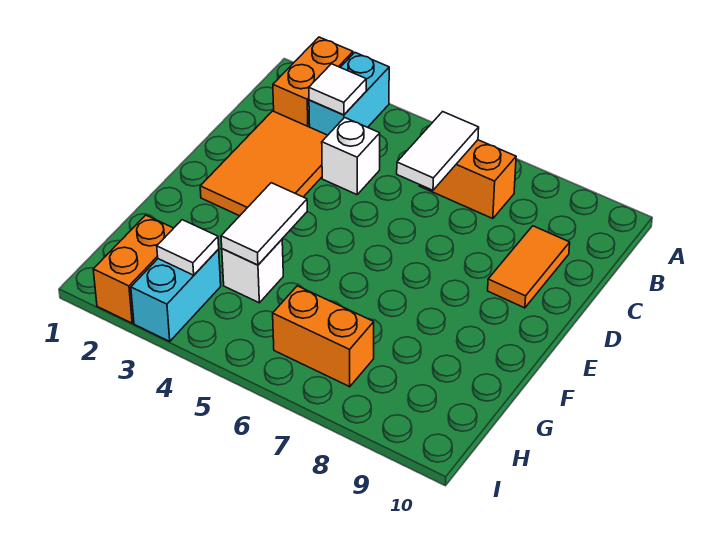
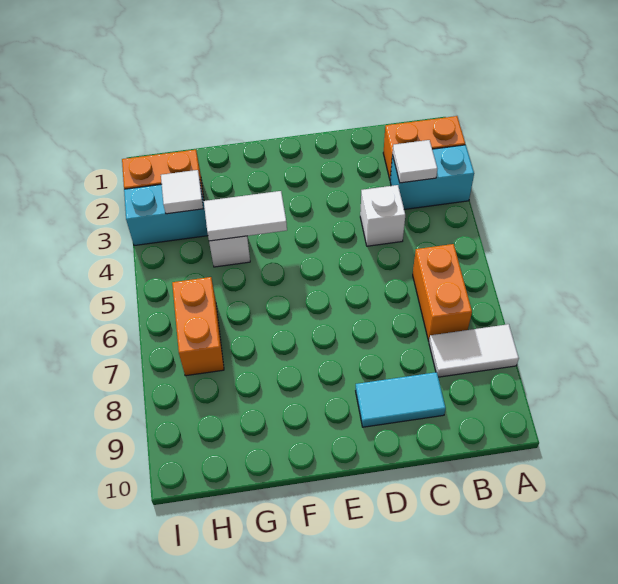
white 1x2 tile [397,112,479,190] -> white 1x2 tile moved to [429,324,519,377]
orange 2x3 tile [200,111,328,216] -> none
orange 1x2 tile [488,226,570,308] -> cyan 1x2 tile [356,372,446,427]

